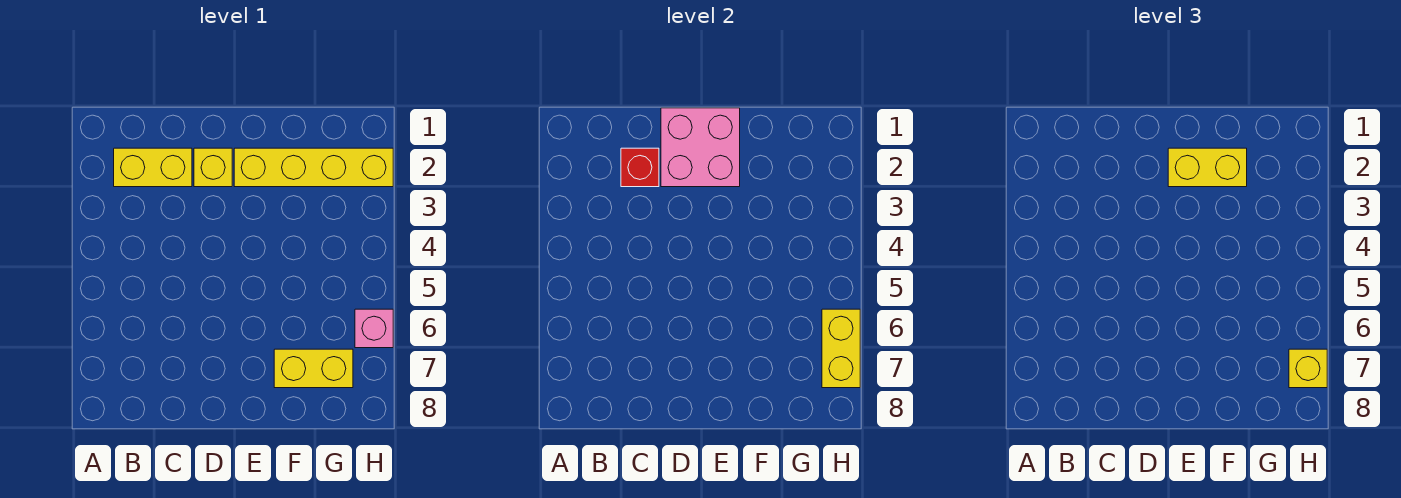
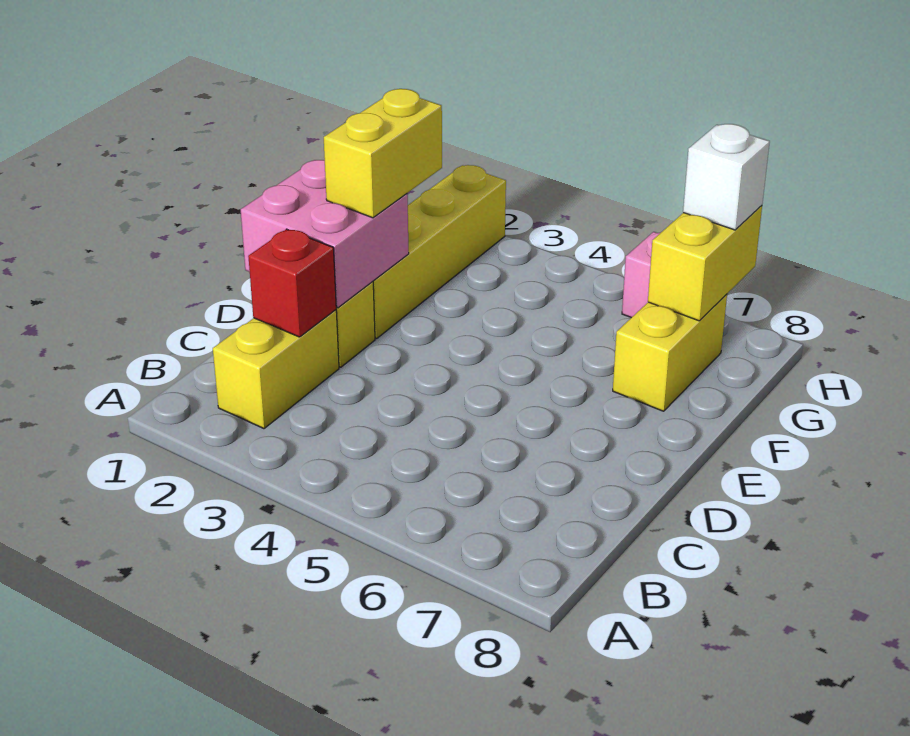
yellow 1x2 brick [822,309,860,388] -> yellow 1x2 brick turned to [648,206,762,321]
yellow 1x1 brick [1289,349,1327,388] -> white 1x1 brick [683,124,770,230]

